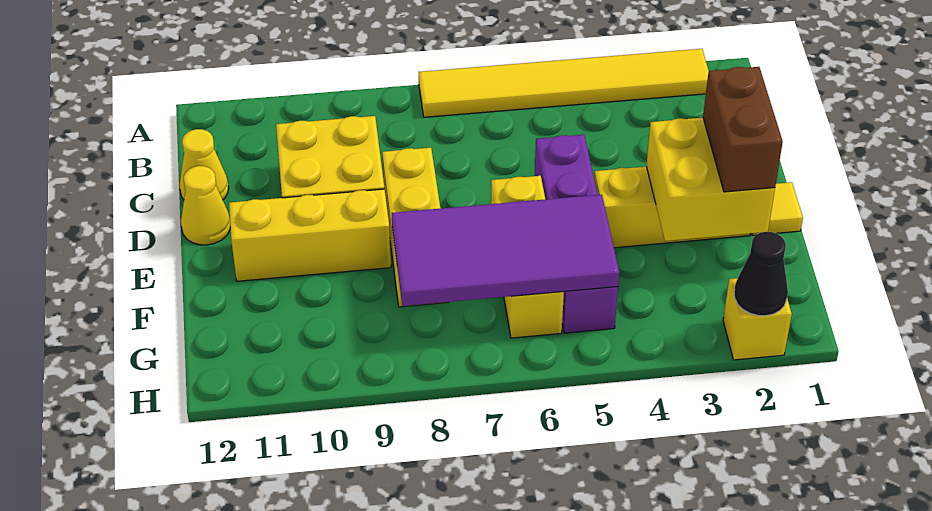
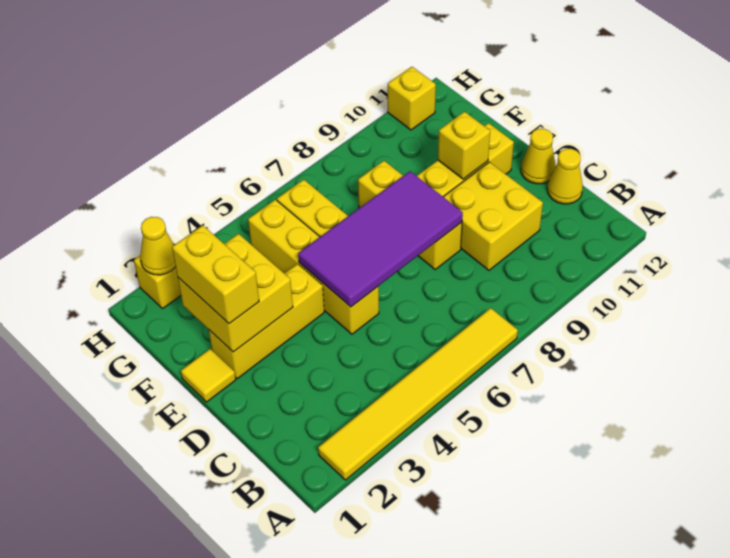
purple 1x4 brick [535,135,618,333] -> yellow 1x4 brick [248,200,379,334]
brown 1x2 brick [703,67,783,192] -> yellow 1x2 brick [172,225,259,324]
none -> yellow 1x1 brick [438,112,490,179]
purple 2x4 tile [392,195,619,306] -> purple 2x4 tile moved to [298,171,463,307]
black 1x1 cone [734,232,788,316] -> yellow 1x1 cone [140,217,176,275]
none -> yellow 1x1 brick [388,67,436,130]

